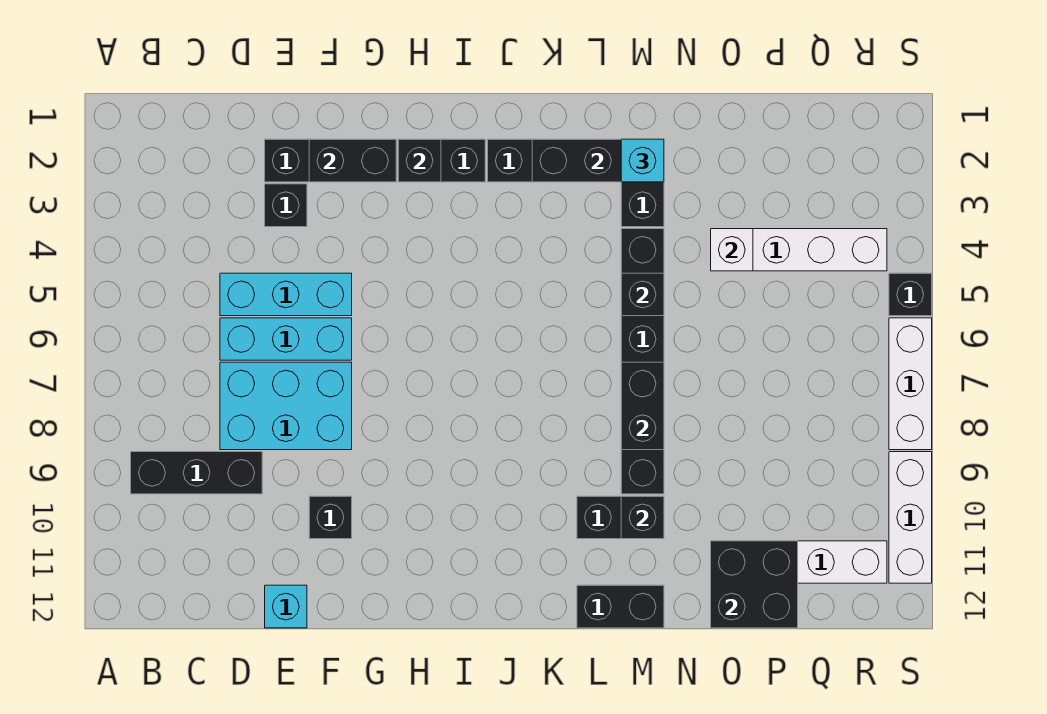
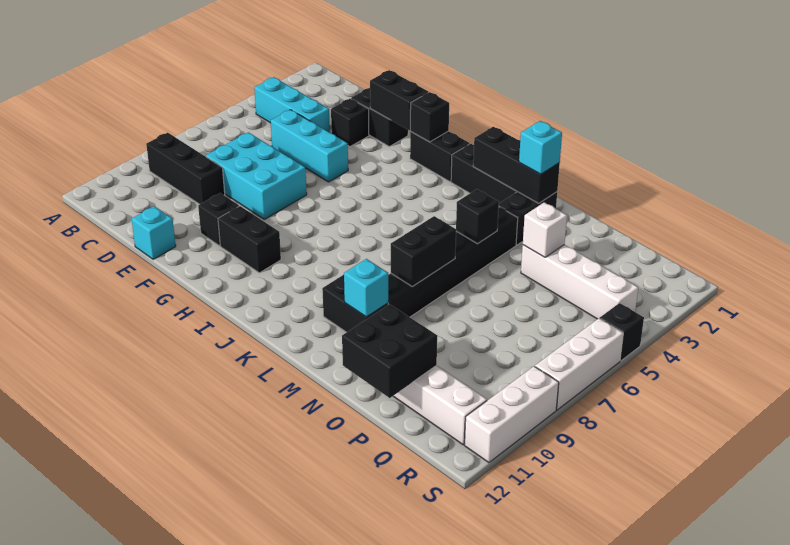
cyan 1x3 brick [220,318,352,360] -> cyan 1x3 brick moved to [254,77,330,132]
black 1x2 brick [577,585,664,628] -> black 1x2 brick moved to [218,206,281,273]
black 1x1 brick [621,496,664,539] -> cyan 1x1 brick [344,259,388,317]

